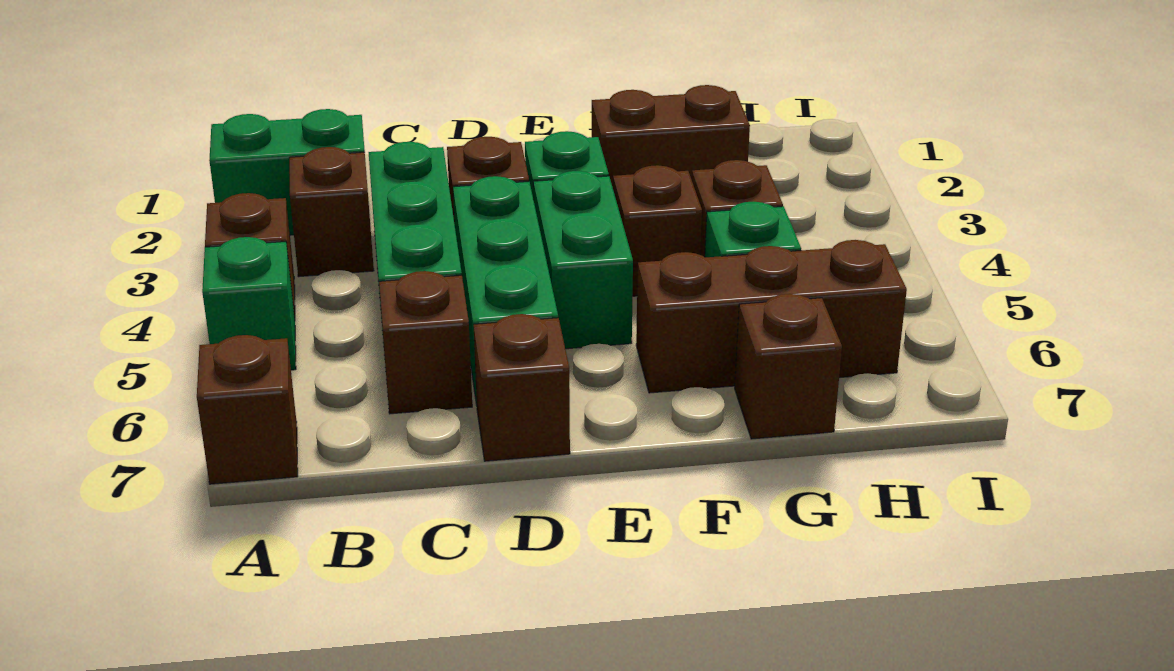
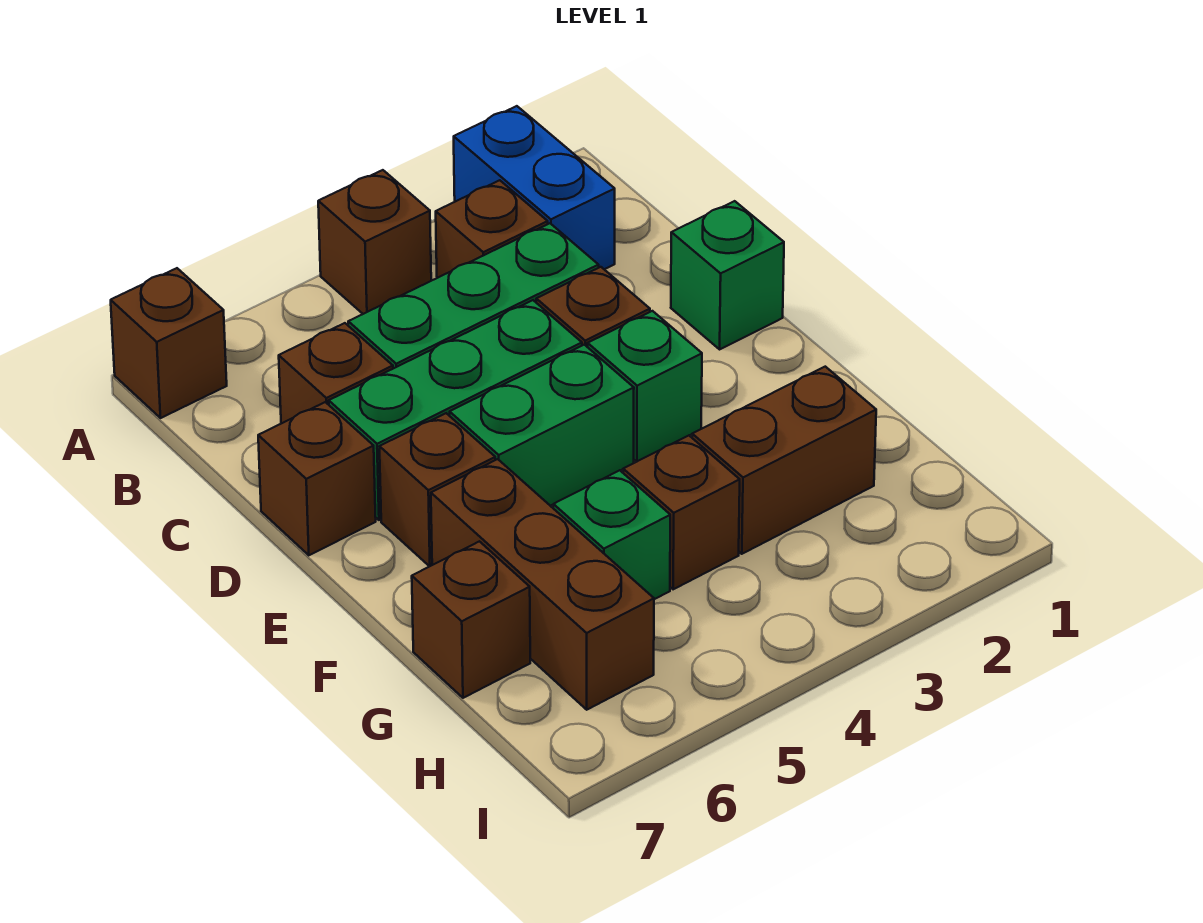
green 1x2 brick [209,109,365,235] -> blue 1x2 brick [454,106,615,269]
green 1x1 brick [202,237,296,370] -> green 1x1 brick moved to [671,201,784,349]
brown 1x2 brick [592,85,750,187] -> brown 1x2 brick turned to [692,367,876,554]
brown 1x1 brick [613,165,702,296] -> brown 1x1 brick moved to [379,413,495,566]

